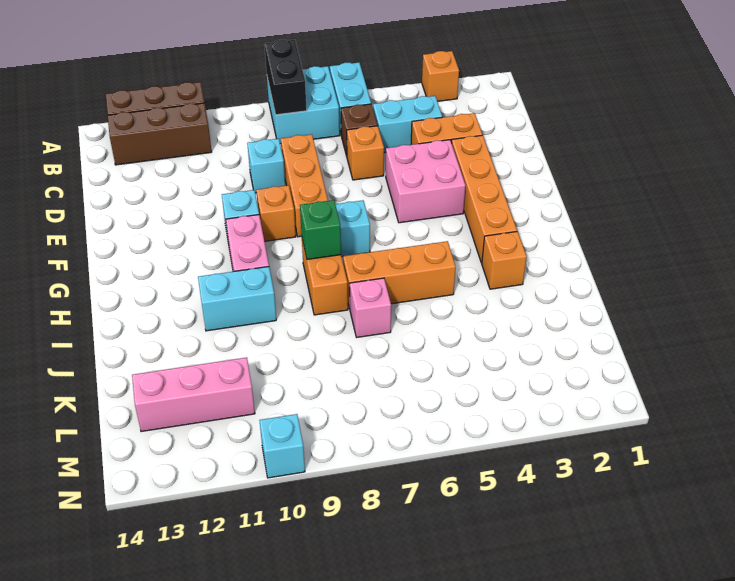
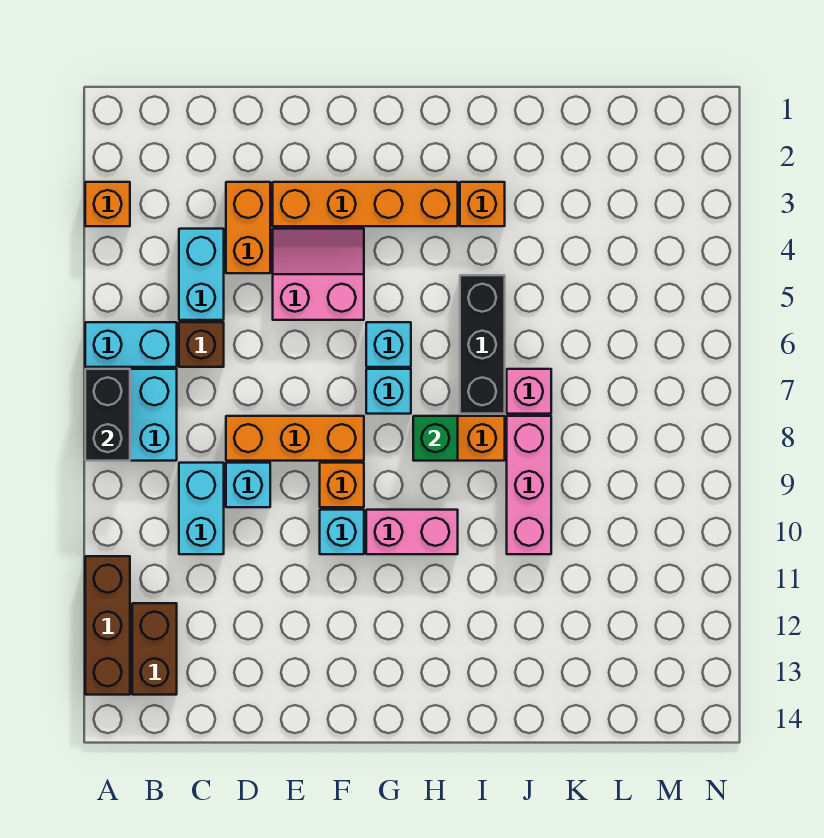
black 1x2 brick [264,40,307,115] -> black 1x2 brick turned to [85,369,130,461]
brown 1x3 brick [108,103,212,165] -> brown 1x2 brick [132,603,177,695]
orange 1x1 brick [347,126,384,180] -> none
pink 2x2 brick [386,140,466,223] -> pink 2x2 slope [273,229,364,320]
orange 1x3 brick [343,241,456,308] -> black 1x3 brick [460,275,505,414]
cyan 1x2 brick [198,267,276,331] -> cyan 1x2 brick moved to [179,463,224,554]
pink 1x3 brick [132,358,255,432] -> pink 1x3 brick moved to [507,416,551,554]
cyan 1x1 brick [259,414,305,478] -> cyan 1x1 brick moved to [366,322,411,367]

